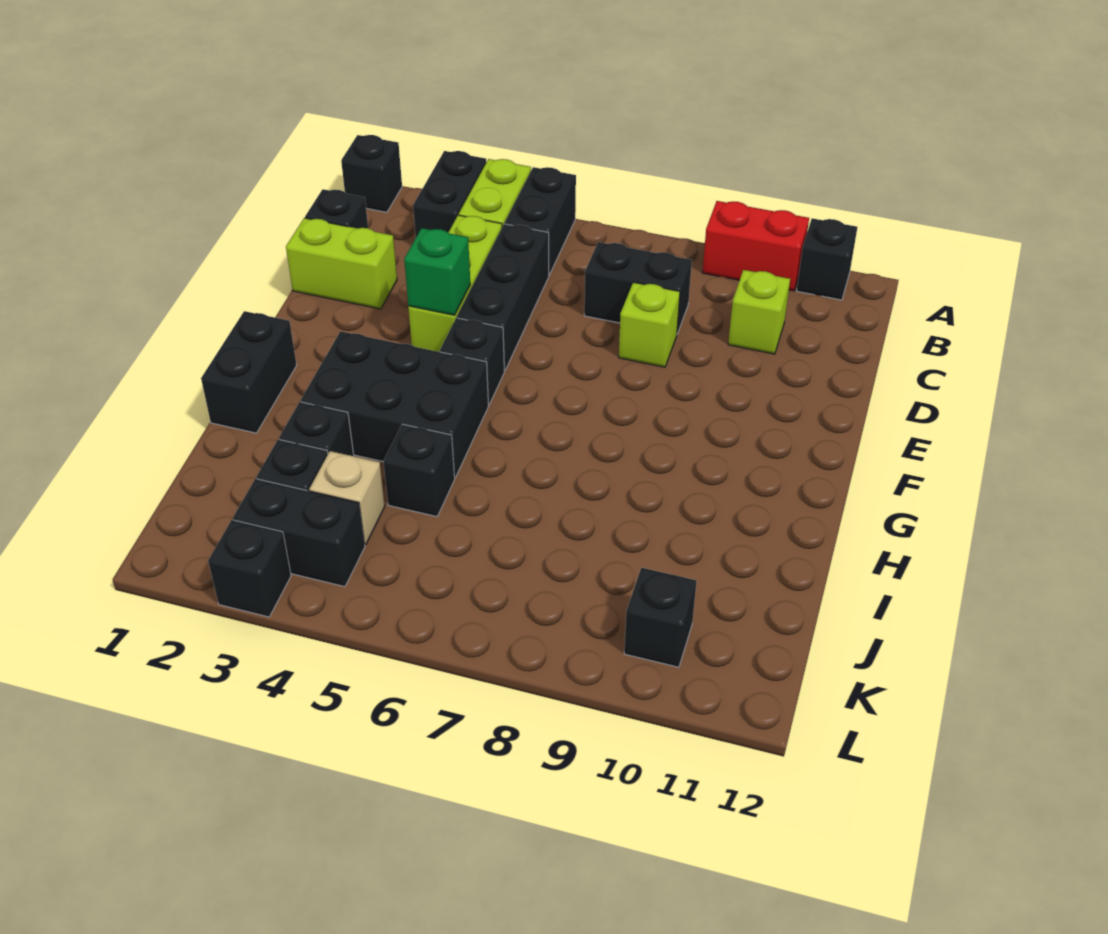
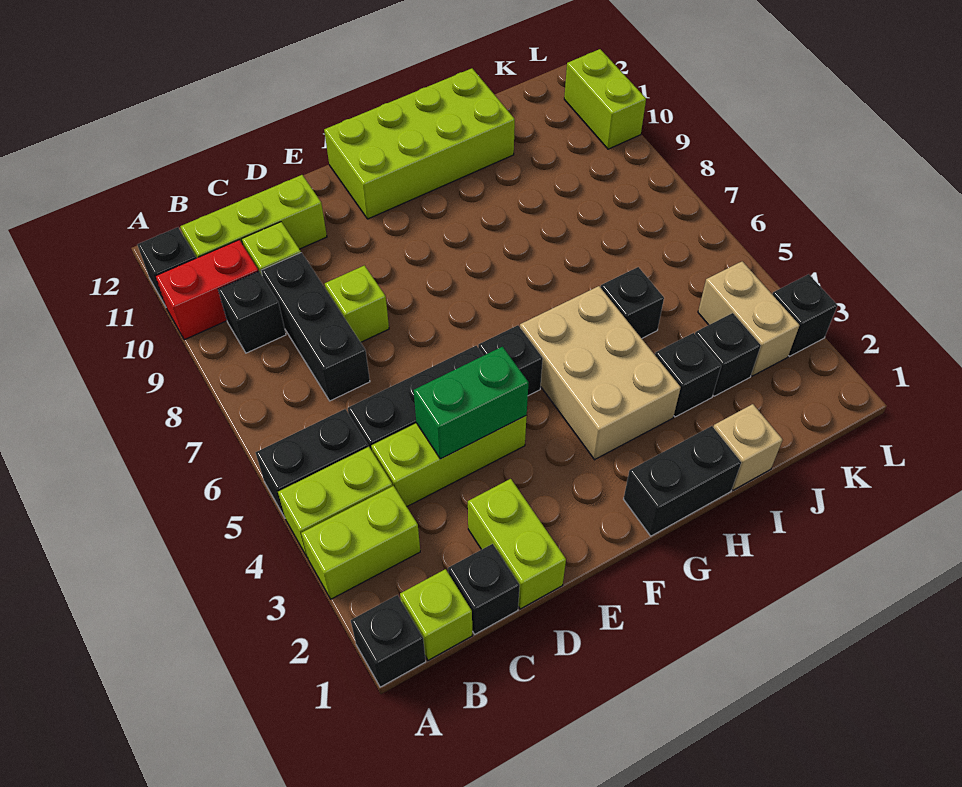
black 1x2 brick [413,151,486,237] -> lime 1x2 brick [301,486,420,599]
red 1x2 brick [702,201,809,291] -> red 1x2 brick turned to [155,240,258,340]
none -> lime 1x1 brick [400,569,472,660]
none -> lime 1x3 brick [180,175,327,258]
black 1x2 brick [584,242,692,334] -> black 1x3 brick [261,253,370,401]
green 1x1 brick [404,228,470,315] -> green 1x2 brick [414,347,529,459]
none -> lime 2x4 brick [324,68,515,219]
black 2x3 brick [301,331,489,478] -> tan 2x3 brick [520,286,681,460]
tan 1x1 brick [309,451,385,545] -> tan 1x1 brick moved to [713,404,783,490]
black 1x2 brick [233,479,365,587] -> tan 1x2 brick [698,261,800,376]
black 1x1 brick [624,568,697,667] -> black 1x1 brick moved to [218,271,286,353]
none -> lime 1x2 brick [564,49,646,149]

